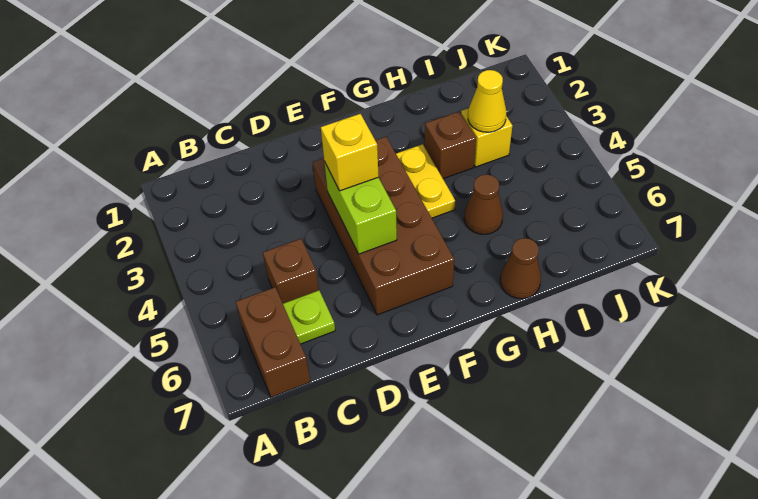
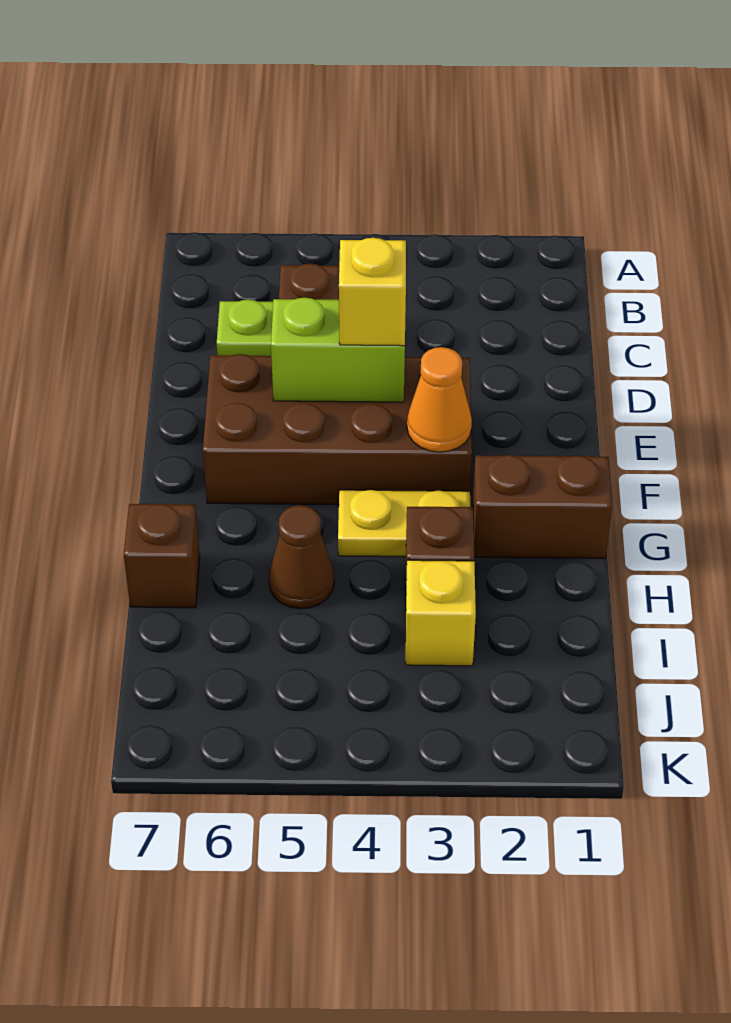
brown 1x2 brick [236,287,310,397] -> brown 1x2 brick moved to [472,455,612,558]
none -> orange 1x1 cone [407,347,472,452]
brown 1x1 cone [500,238,541,299] -> brown 1x1 brick [124,504,200,608]
yellow 1x1 cone [468,70,506,132] -> none

